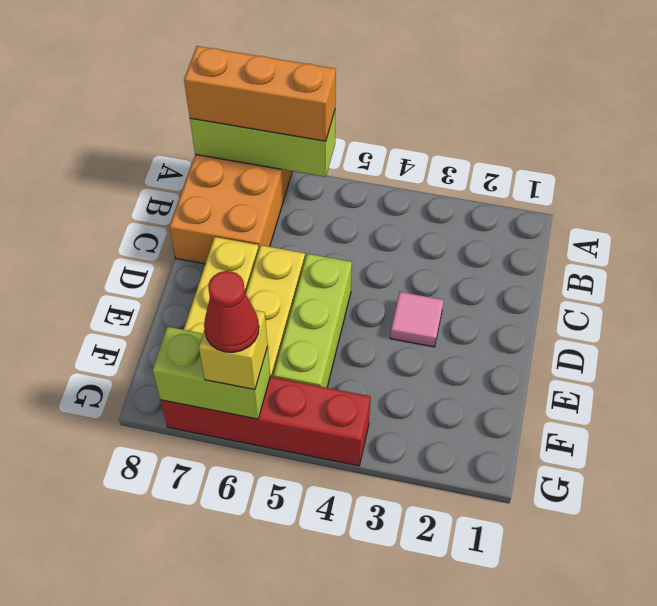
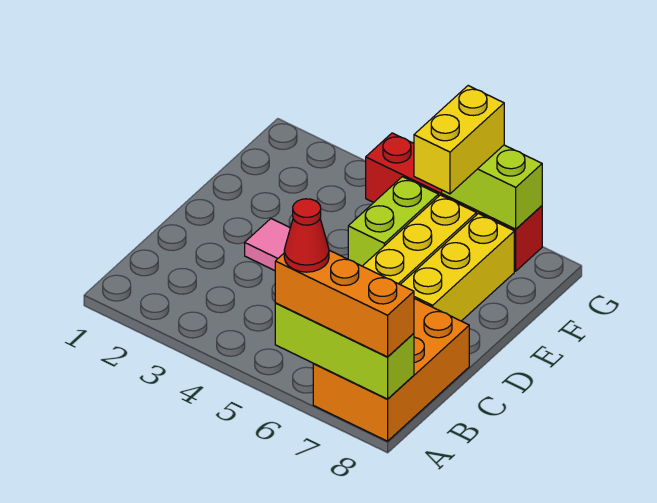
lime 1x3 brick [273,254,352,388] -> lime 1x2 brick [348,177,438,266]
yellow 1x1 brick [199,310,268,390] -> yellow 1x2 brick [414,86,504,194]
red 1x1 cone [204,271,259,352] -> red 1x1 cone moved to [284,199,329,272]

